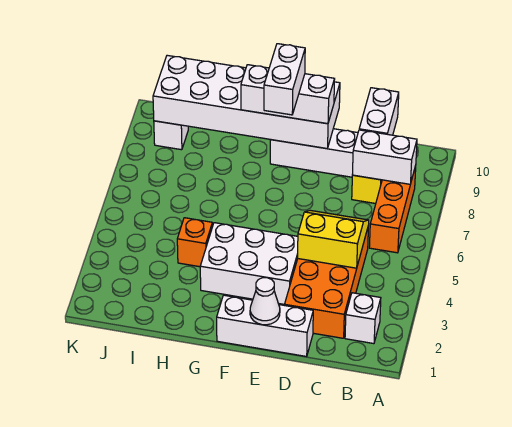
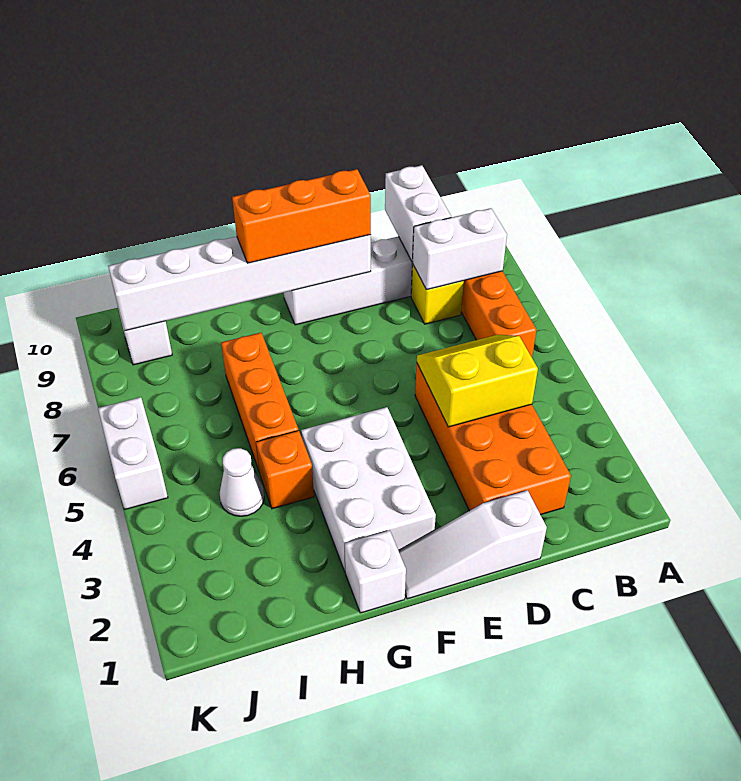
white 1x1 brick [345,293,381,344] -> white 1x1 brick moved to [345,530,406,613]
white 1x3 brick [217,295,313,356] -> white 1x3 slope [399,490,547,599]
white 1x1 cone [250,278,280,325] -> white 1x1 cone moved to [220,448,264,516]
white 2x3 brick [200,223,298,305] -> white 2x3 brick turned to [301,407,436,571]
white 2x6 brick [153,55,340,149] -> white 1x6 brick [108,235,371,331]
white 1x3 brick [241,65,335,124] -> orange 1x3 brick [232,169,371,263]
white 1x2 brick [264,44,305,115] -> white 1x2 brick moved to [98,397,168,509]
none -> orange 1x3 brick [221,333,298,473]

